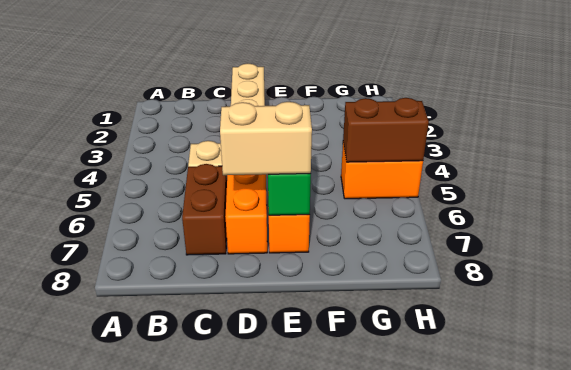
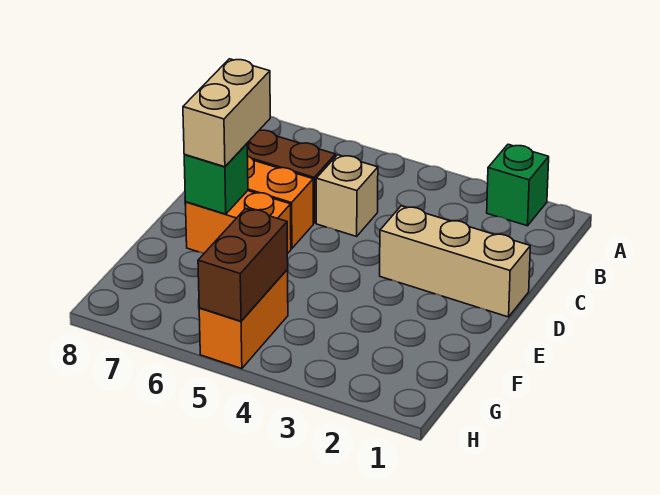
none -> green 1x1 brick [487,144,549,226]

